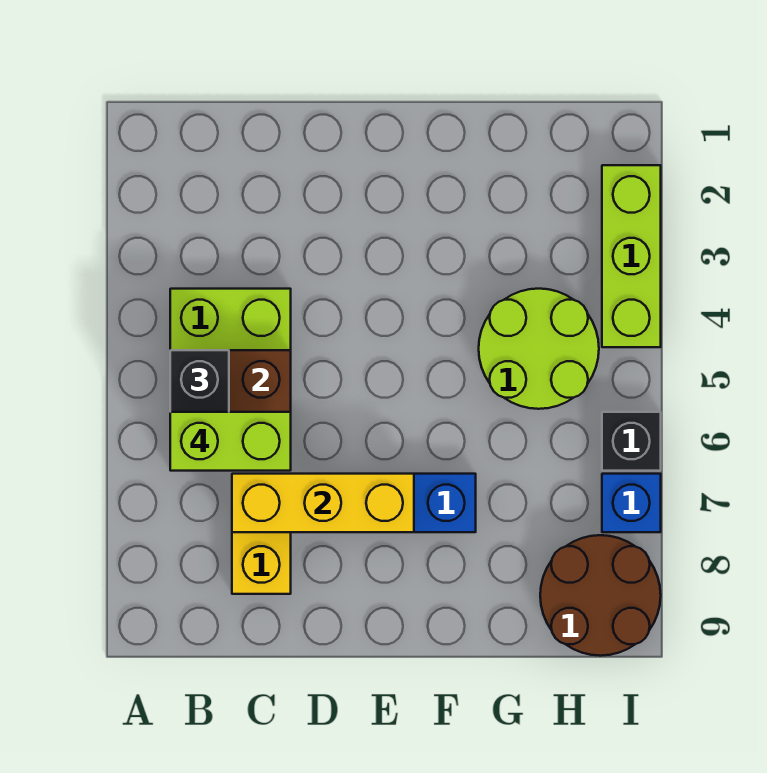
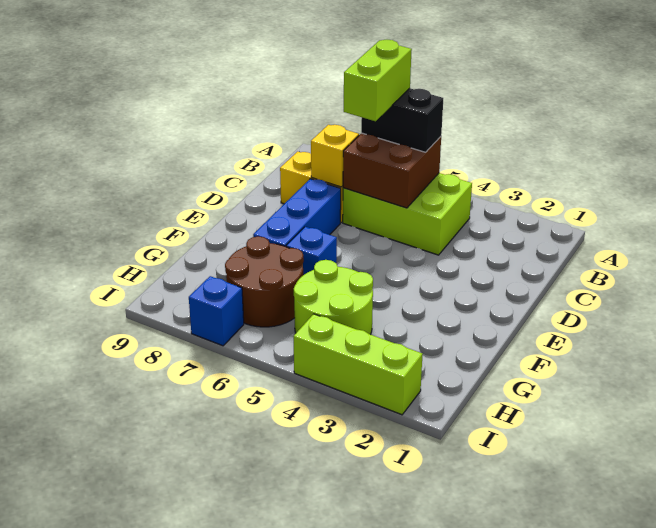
yellow 1x3 brick [232,474,414,532] -> yellow 1x1 brick [311,125,359,187]
none -> blue 1x1 brick [286,227,337,275]
brown 2x2 round brick [540,535,661,656] -> brown 2x2 round brick moved to [225,236,304,327]
black 1x1 brick [602,412,661,471] -> none

